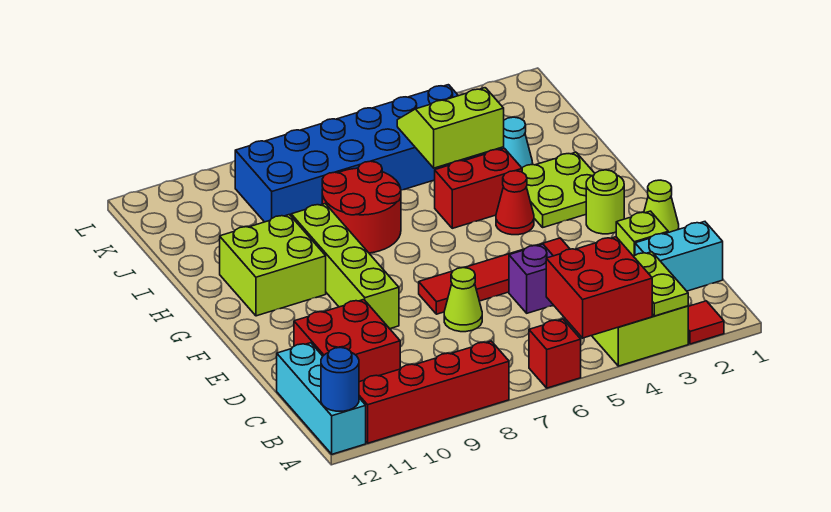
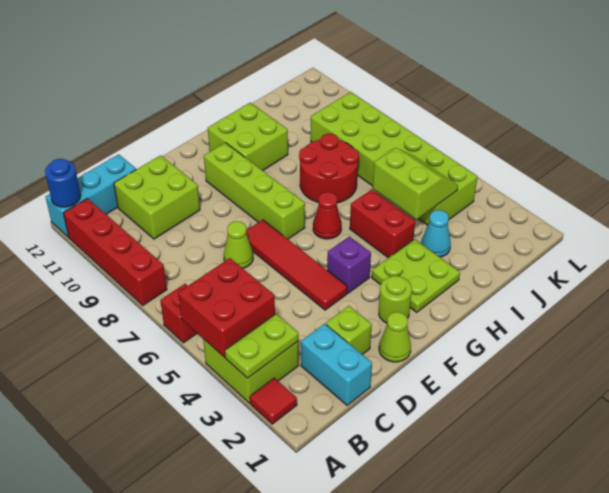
red 2x2 brick [294,300,400,382] -> lime 2x2 brick [114,155,200,239]
purple 1x1 brick [509,244,553,313] -> purple 1x1 brick moved to [327,236,371,293]
lime 1x4 brick [291,204,399,329] -> lime 1x4 brick turned to [204,143,305,239]
red 1x1 cone [496,171,534,235] -> red 1x1 cone moved to [313,192,342,239]
blue 2x6 brick [235,85,485,222] -> lime 2x6 brick [311,92,478,225]

